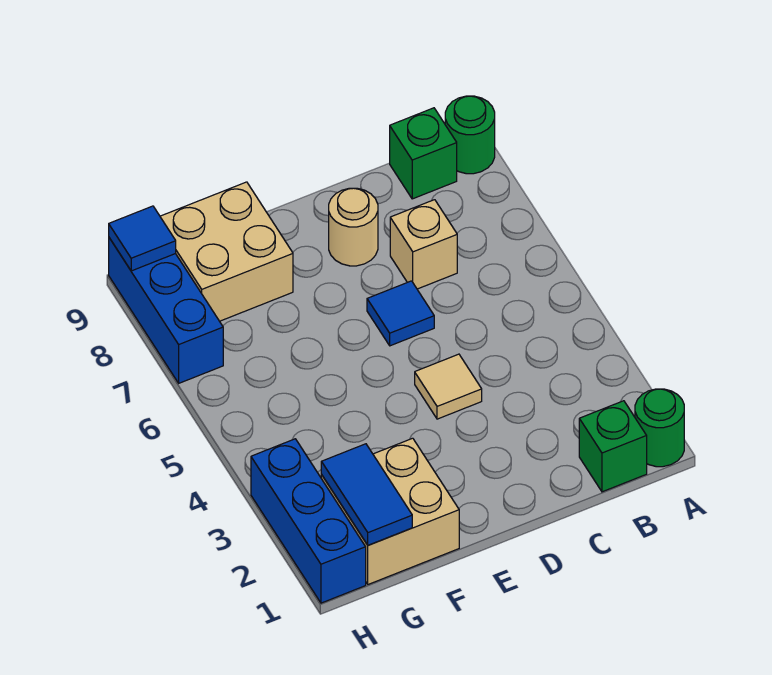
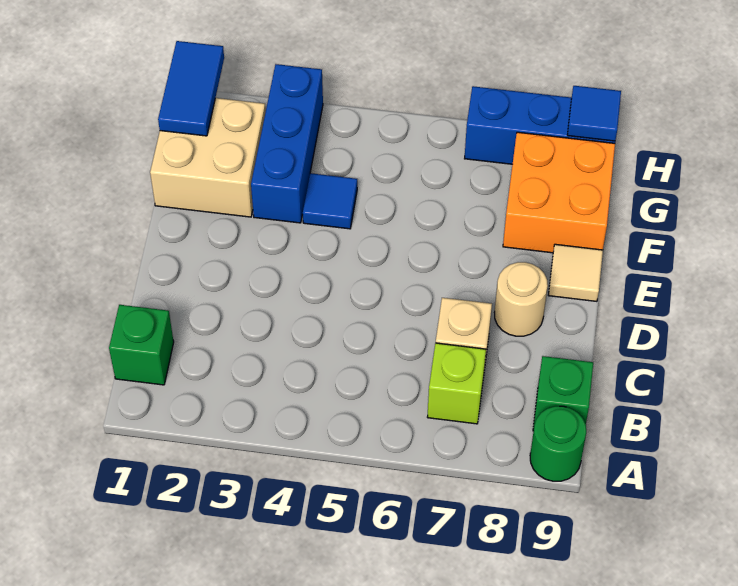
green 1x1 round brick [635,389,684,467] -> none
none -> lime 1x1 brick [428,343,486,424]
tan 1x1 tile [415,354,482,419] -> tan 1x1 tile moved to [549,244,603,301]
blue 1x1 tile [367,281,434,346] -> blue 1x1 tile moved to [303,173,357,229]
tan 2x2 brick [160,182,293,321] -> orange 2x2 brick [503,132,615,253]
blue 1x2 tile [321,444,412,545] -> blue 1x2 tile turned to [158,41,224,136]
blue 1x3 brick [251,439,366,603] -> blue 1x3 brick turned to [251,64,323,223]

